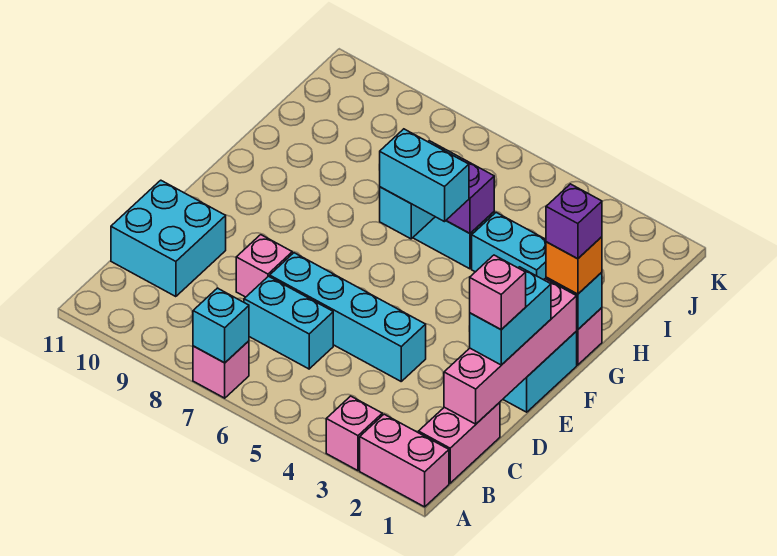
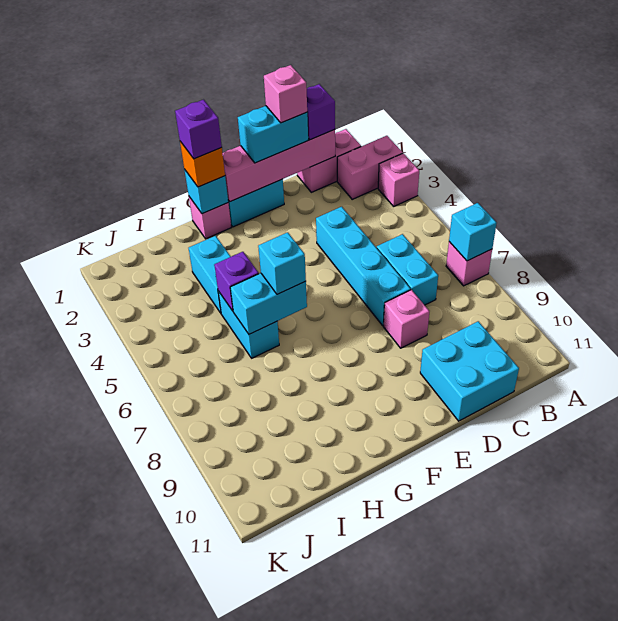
pink 1x2 brick [360,414,449,507] -> pink 1x2 brick turned to [337,136,403,199]
none -> purple 1x1 brick [307,84,335,140]
cyan 1x2 brick [379,129,469,222] -> cyan 1x1 brick [258,232,306,294]

